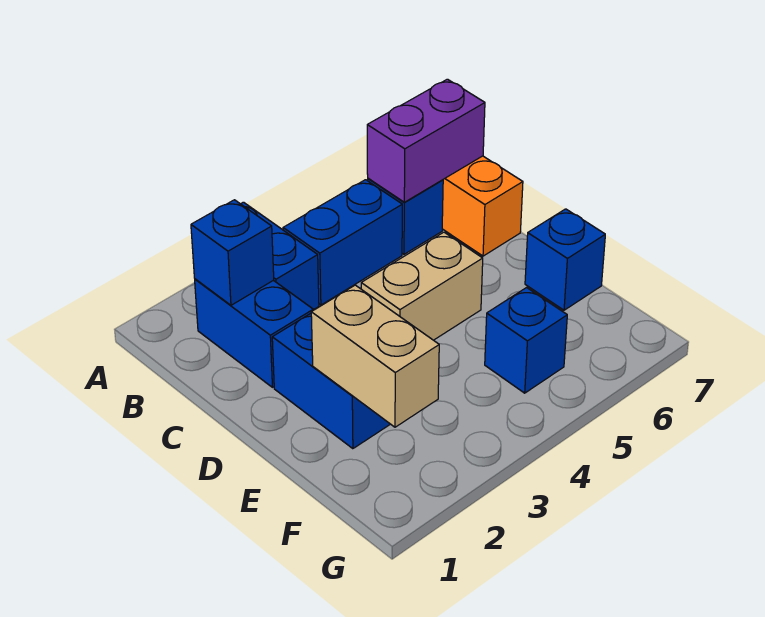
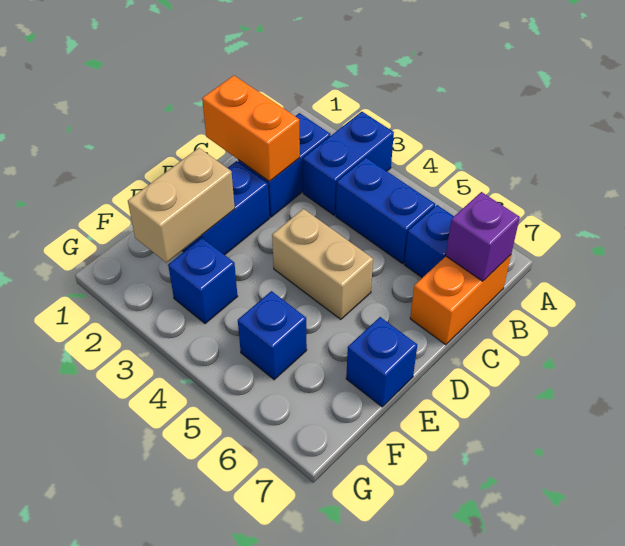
blue 1x1 brick [191,200,274,305] -> blue 1x1 brick moved to [168,238,238,324]
purple 1x2 brick [367,79,485,202] -> purple 1x1 brick [446,192,520,281]
none -> orange 1x2 brick [202,76,300,181]

